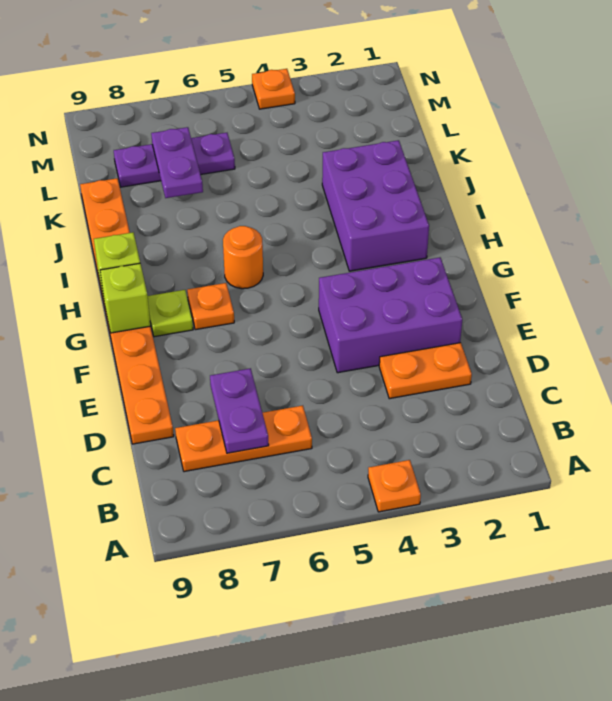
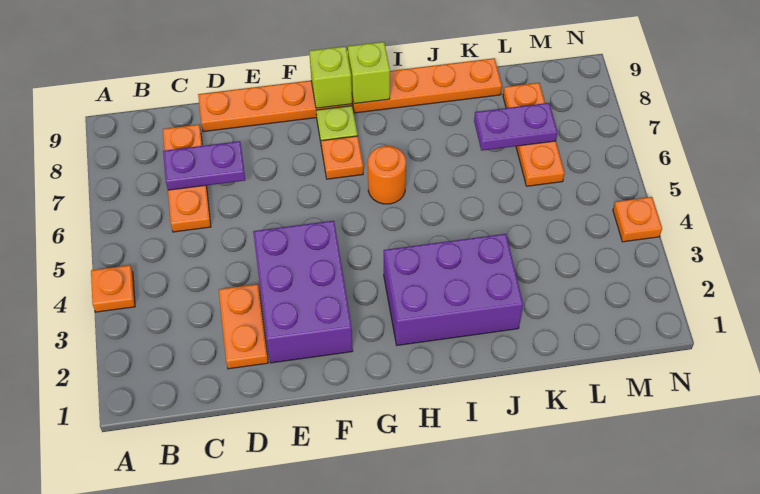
purple 1x3 plate [114,133,235,187] -> orange 1x3 plate [503,83,565,186]

